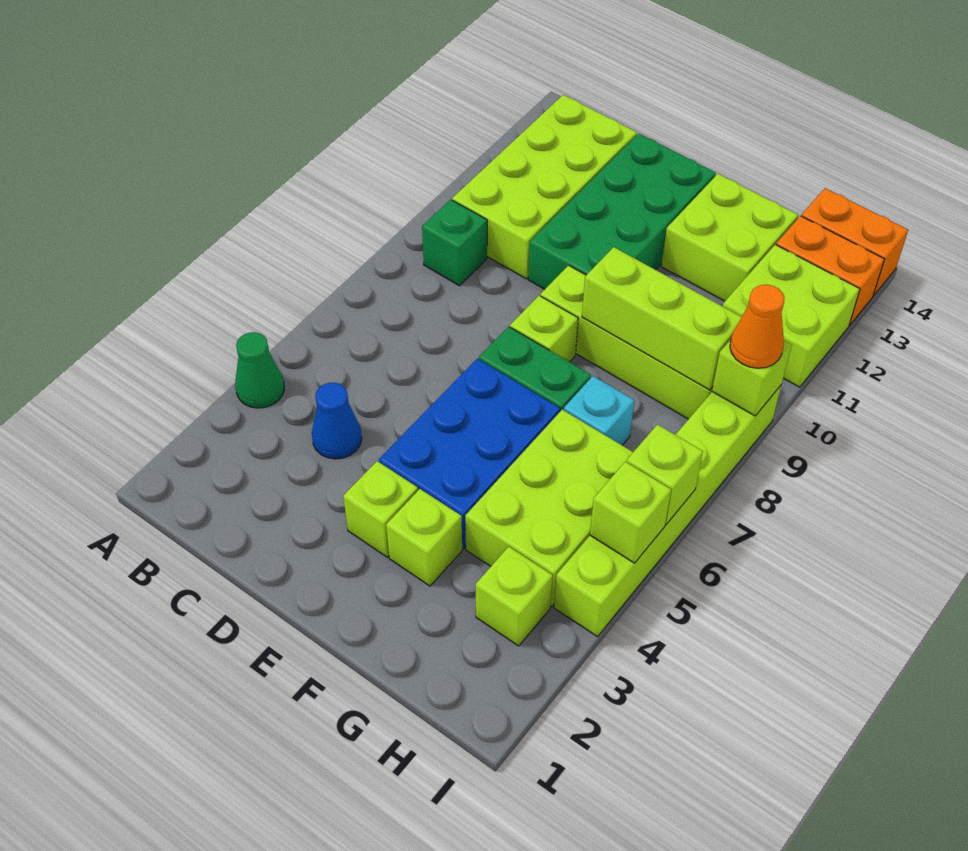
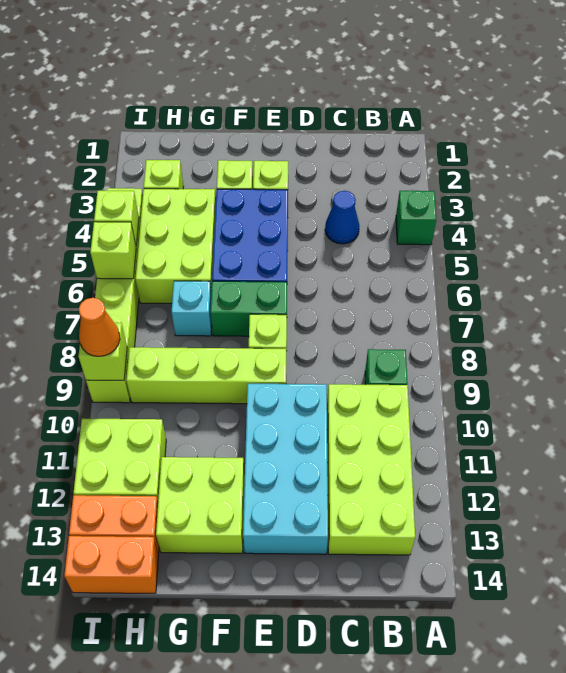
green 1x1 cone [235,332,284,408] -> green 1x1 brick [396,191,436,245]
green 2x4 brick [528,134,716,289] -> cyan 2x4 brick [243,384,328,554]
lime 1x3 brick [582,247,741,390] -> none

